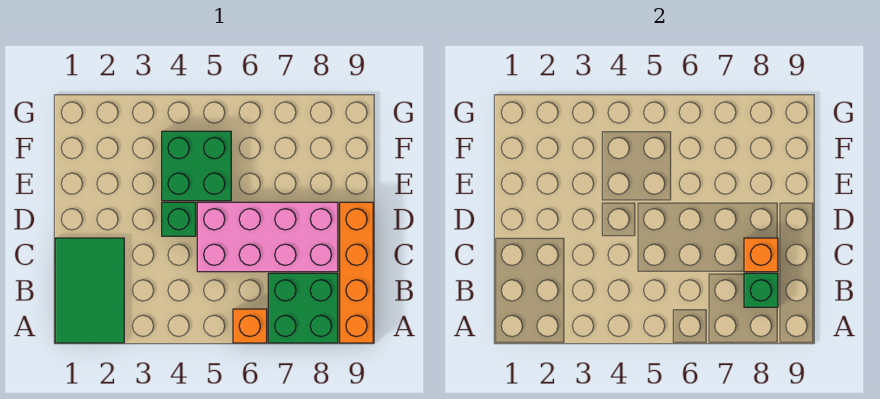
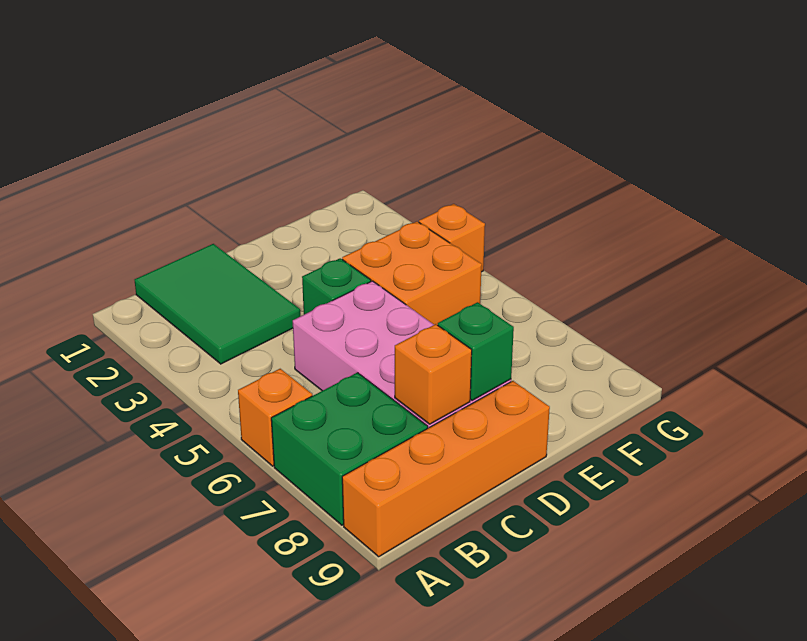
green 2x3 tile [55,238,124,343] -> green 2x3 tile turned to [135,244,300,364]
green 1x1 brick [744,273,778,307] -> green 1x1 brick moved to [438,302,514,401]
green 2x2 brick [162,131,231,201] -> orange 2x2 brick [342,222,482,325]
none -> orange 1x1 brick [419,204,485,272]

